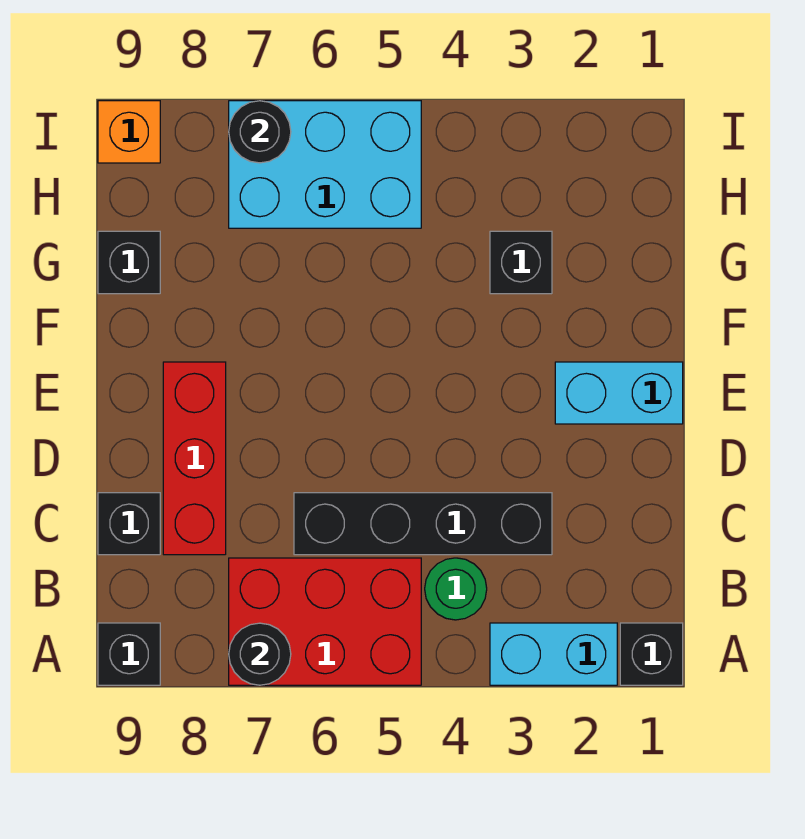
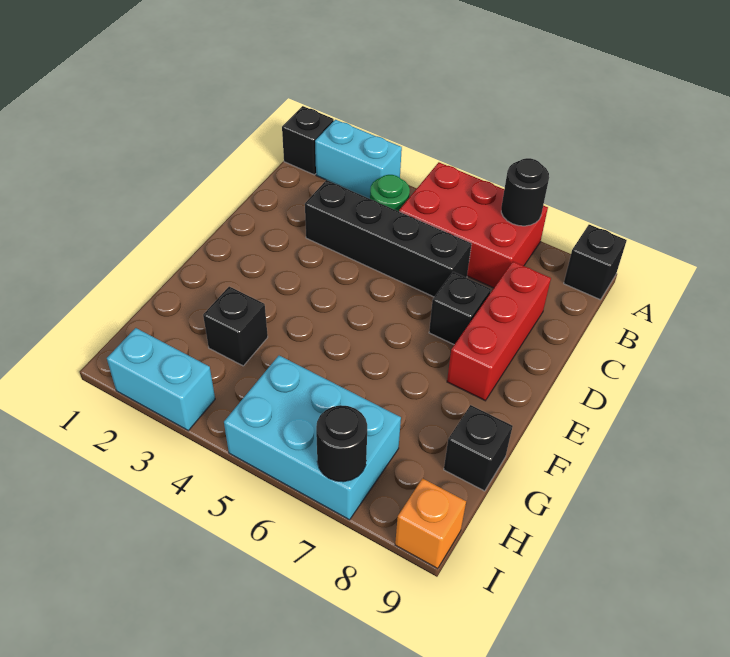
black 1x1 brick [98,493,160,555] -> black 1x1 brick moved to [429,272,491,345]
cyan 1x2 brick [555,362,683,424] -> cyan 1x2 brick moved to [107,328,215,431]

